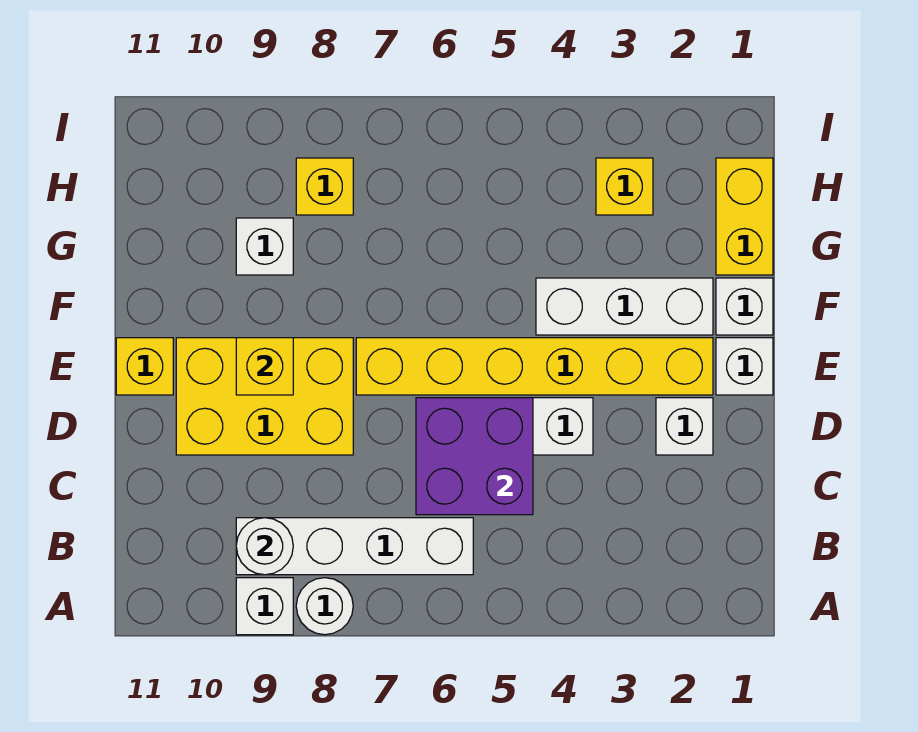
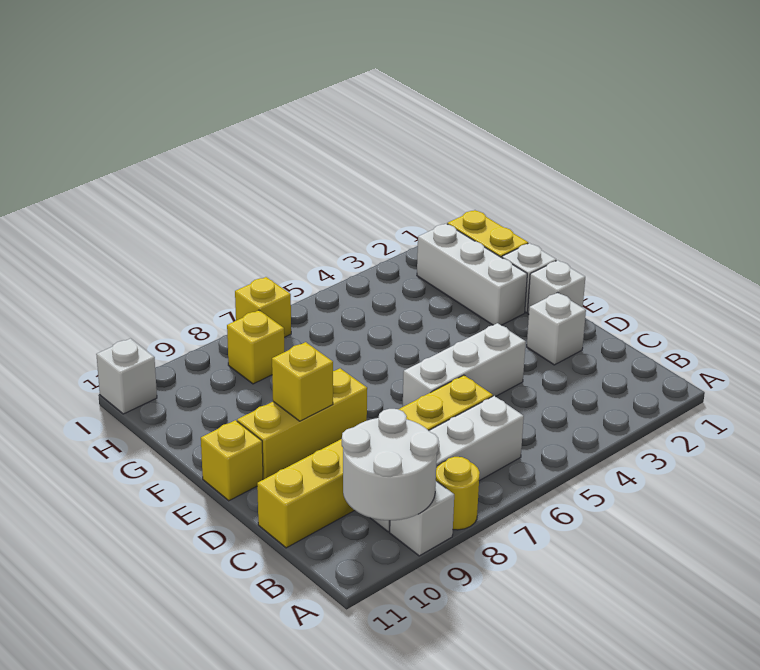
white 1x1 round brick [296,578,353,635] -> yellow 1x1 round brick [436,457,480,530]
white 1x1 round brick [236,518,293,575] -> white 2x2 round brick [342,409,438,520]
purple 2x2 brick [416,398,533,515] -> none
yellow 2x3 brick [176,338,353,455] -> yellow 1x3 brick [237,368,367,480]
yellow 1x6 brick [356,338,713,395] -> yellow 1x6 brick moved to [257,375,493,548]
white 1x3 brick [536,278,713,335] -> white 1x3 brick turned to [417,224,527,325]
white 1x1 brick [236,218,293,275] -> white 1x1 brick moved to [96,338,157,414]
yellow 1x1 brick [596,158,653,215] -> yellow 1x1 brick moved to [235,277,291,337]

